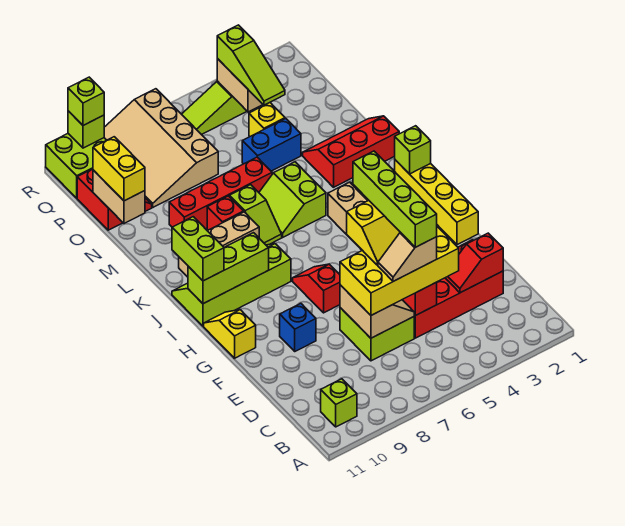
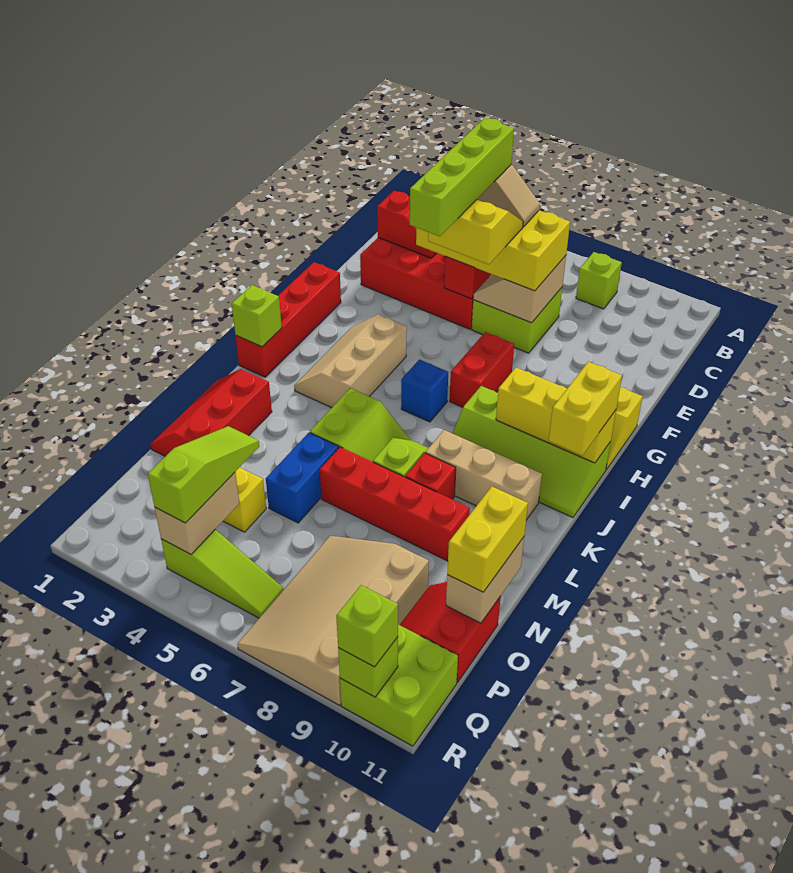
lime 1x1 brick [321,379,357,427] -> lime 1x1 brick moved to [576,252,622,309]
blue 1x1 brick [280,303,316,351] -> blue 1x1 brick moved to [401,360,448,422]
yellow 1x4 brick [395,160,478,245] -> red 1x4 brick [235,262,341,377]
red 1x2 slope [293,264,340,313] -> red 1x2 brick [450,332,514,407]
lime 1x3 brick [188,233,269,304] -> yellow 1x3 brick [496,368,616,463]
lime 1x2 brick [172,217,224,281] -> yellow 1x2 brick [549,362,622,455]
red 2x3 slope [303,116,399,187] -> red 2x3 slope turned to [150,369,272,456]
blue 1x2 brick [242,119,301,171] -> blue 1x2 brick turned to [266,433,339,523]
tan 3x4 slope [104,89,218,207] -> tan 3x4 slope turned to [237,536,429,705]

